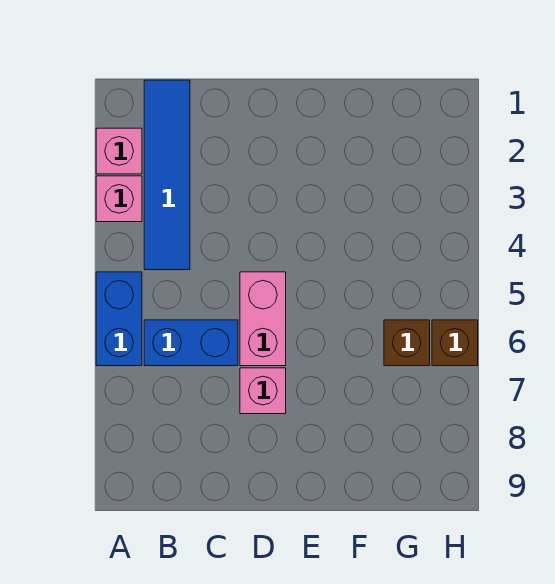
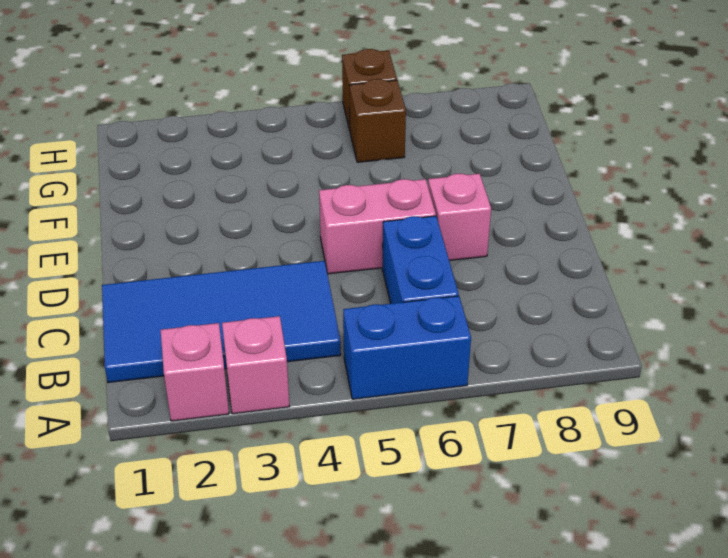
blue 1x4 tile [144,80,190,270] -> blue 2x4 tile [102,261,341,383]

